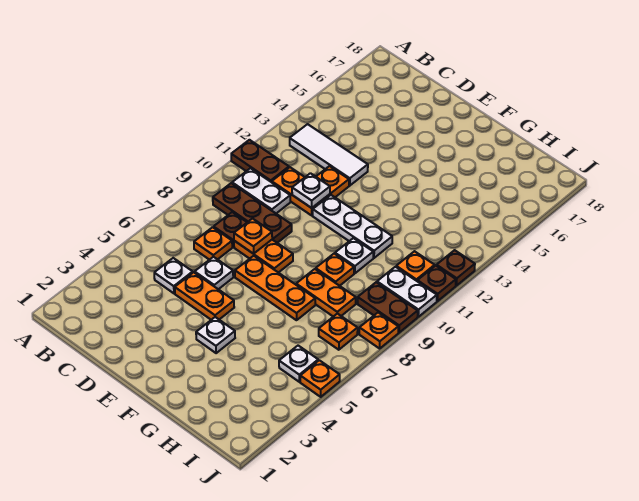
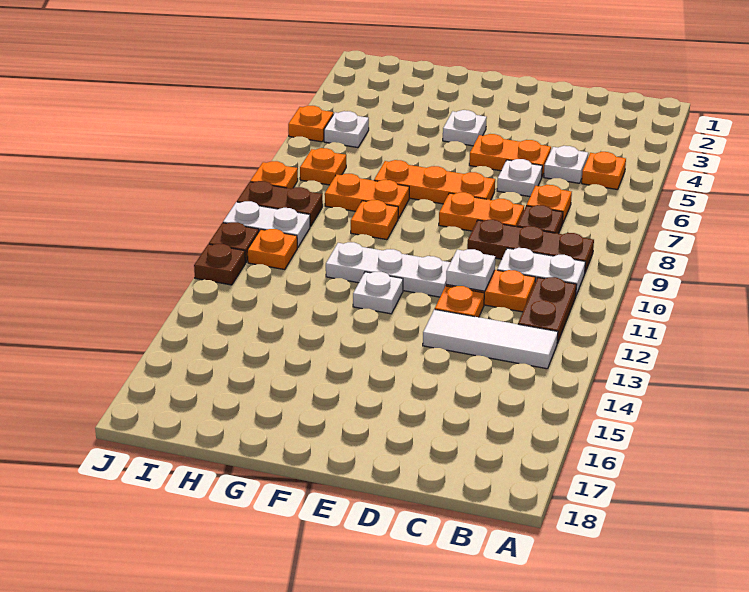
brown 1x2 plate [231,140,289,182] -> brown 1x2 plate turned to [518,277,577,343]
orange 1x1 plate [234,219,272,254] -> orange 1x1 plate moved to [582,152,626,190]
white 1x1 plate [335,238,373,273] -> white 1x1 plate moved to [353,272,403,314]

